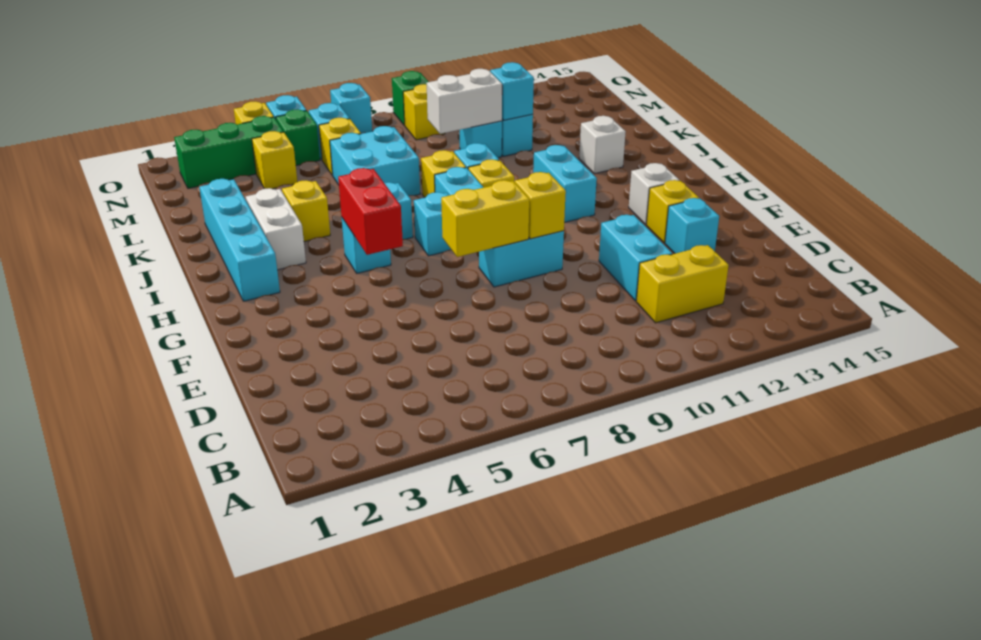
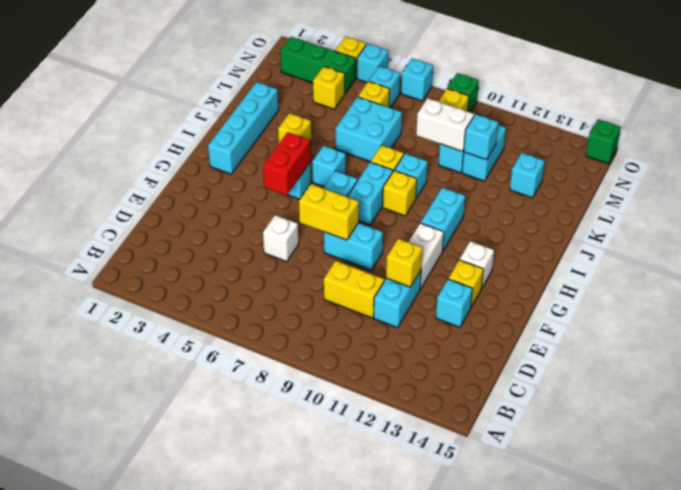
yellow 1x2 brick [636,245,729,323] -> yellow 1x2 brick moved to [324,261,384,318]
yellow 1x1 brick [515,172,566,239] -> yellow 1x1 brick moved to [386,239,423,287]
white 1x2 brick [246,188,306,270] -> white 1x2 brick moved to [409,223,444,289]
white 1x1 brick [579,116,626,174] -> white 1x1 brick moved to [263,215,299,262]
none -> cyan 1x1 brick [510,153,545,198]
green 1x1 brick [276,109,320,165] -> green 1x1 brick moved to [586,119,621,164]

